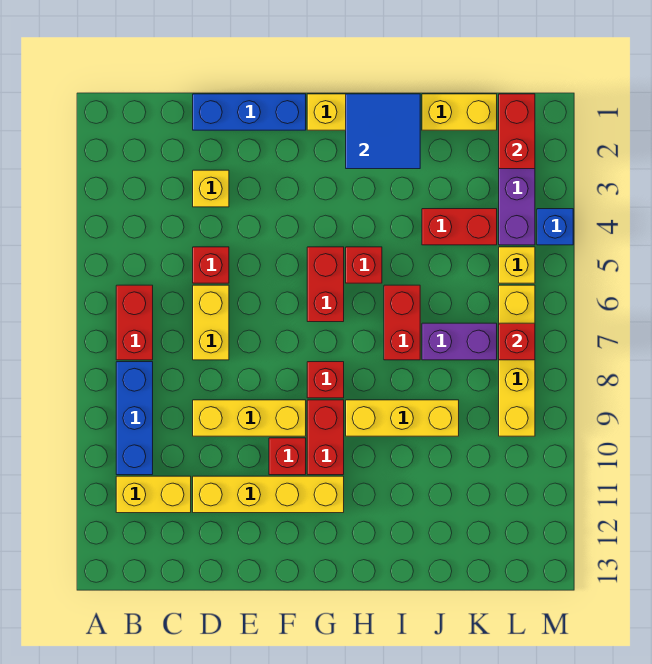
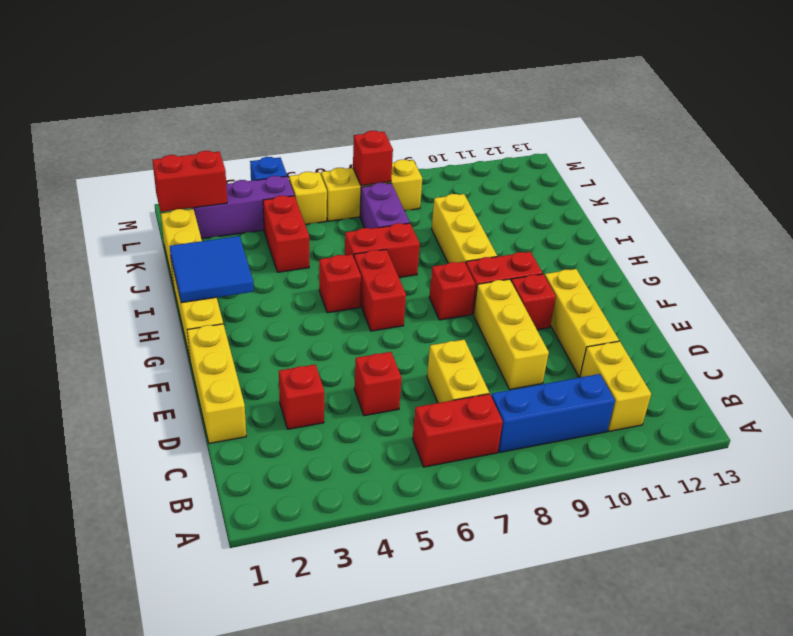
blue 1x3 brick [193,94,306,130] -> yellow 1x3 brick [187,324,246,443]
yellow 1x1 brick [193,170,229,207] -> red 1x1 brick [279,365,324,429]
yellow 1x2 brick [193,285,229,360] -> yellow 1x2 brick turned to [427,340,489,403]
yellow 1x4 brick [193,476,344,513] -> yellow 1x3 brick [545,269,619,377]
red 1x2 brick [307,247,344,322] -> red 1x2 brick turned to [354,250,406,331]
yellow 1x4 brick [499,285,535,436] -> yellow 1x3 brick [321,160,422,221]

